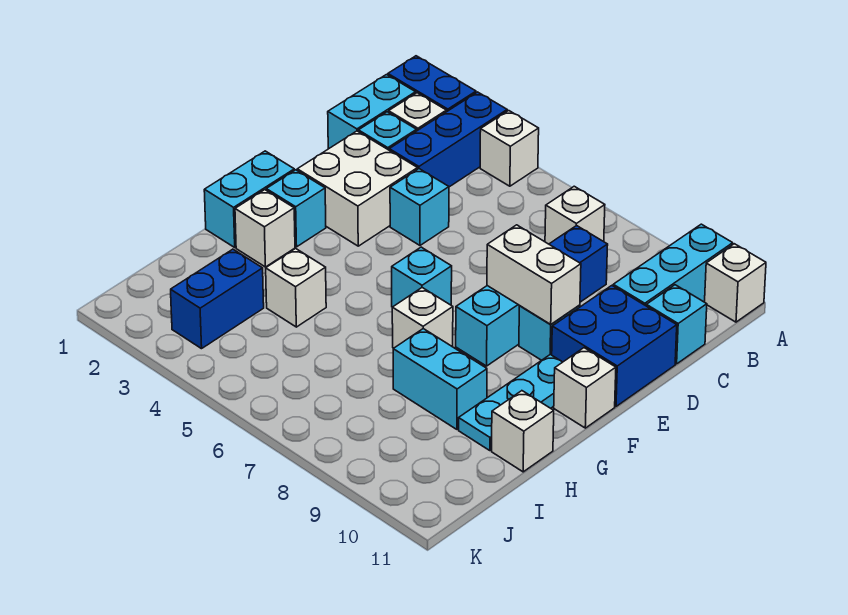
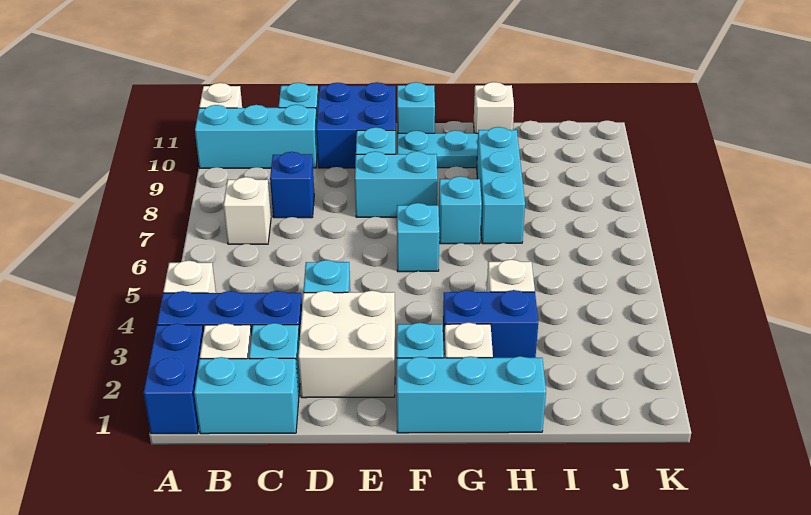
white 1x2 brick [487,225,581,324] -> none
cyan 1x2 brick [204,151,294,247] -> cyan 1x3 brick [397,356,546,433]
white 1x1 brick [554,348,616,428] -> cyan 1x1 brick [397,82,435,133]
white 1x1 brick [392,288,453,348] -> cyan 1x1 brick [439,176,482,244]
cyan 1x2 brick [393,329,487,429] -> cyan 1x3 brick [477,127,525,244]
blue 1x2 brick [171,249,264,349] -> blue 1x2 brick moved to [443,290,538,358]

